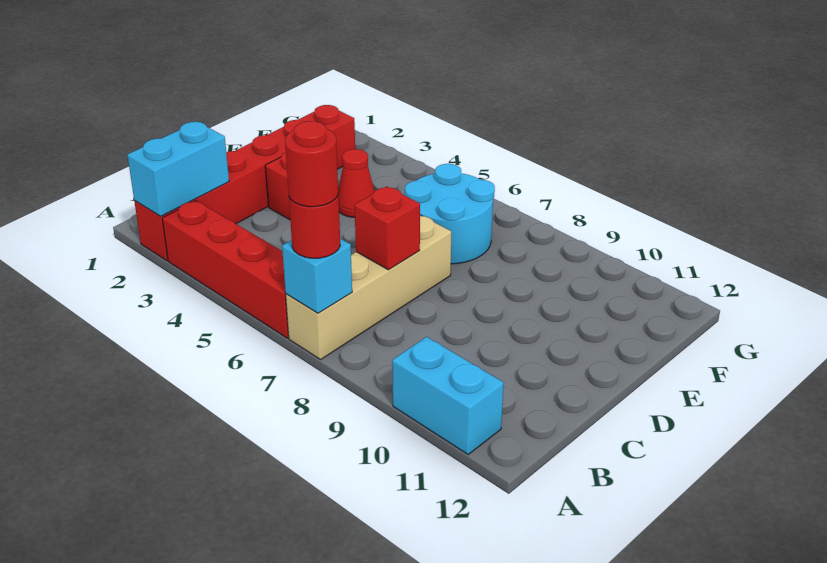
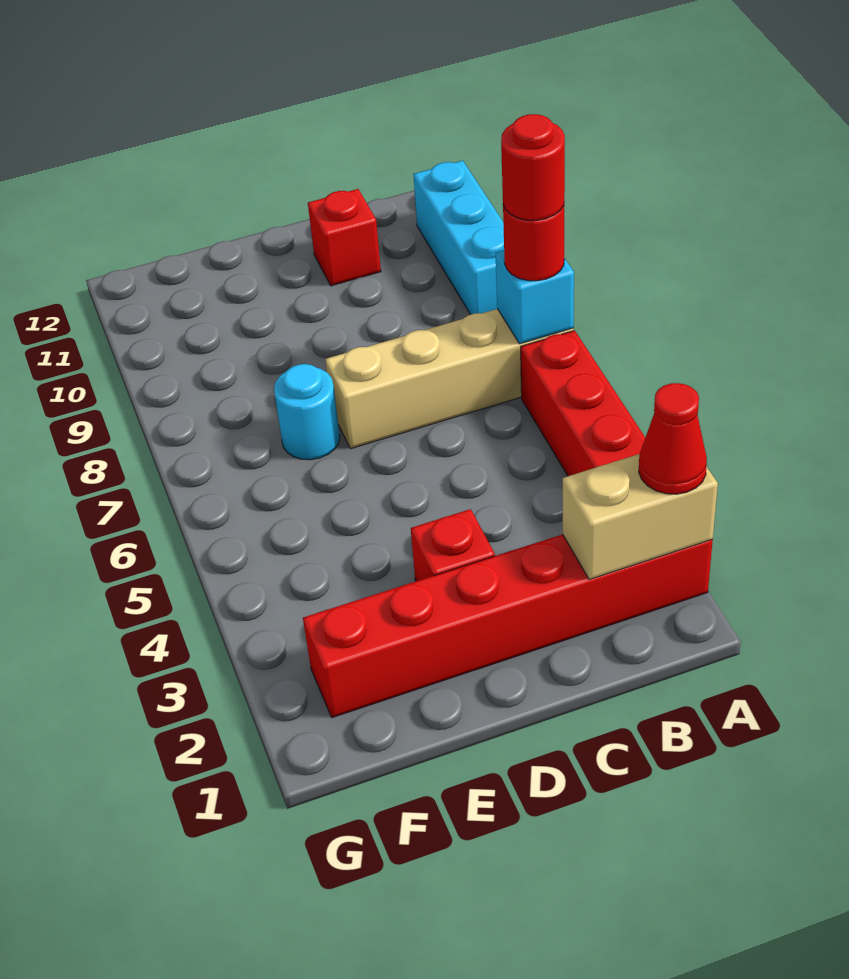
cyan 1x2 brick [127,122,229,216] -> tan 1x2 brick [562,454,718,580]
cyan 1x2 brick [392,337,504,454] -> cyan 1x3 brick [413,161,504,315]
red 1x1 brick [355,186,420,270] -> red 1x1 brick moved to [308,189,381,286]
red 1x1 cone [338,149,375,217] -> red 1x1 cone moved to [639,383,707,494]
cyan 2x2 round brick [405,164,495,264] -> cyan 1x1 round brick [274,364,340,460]

